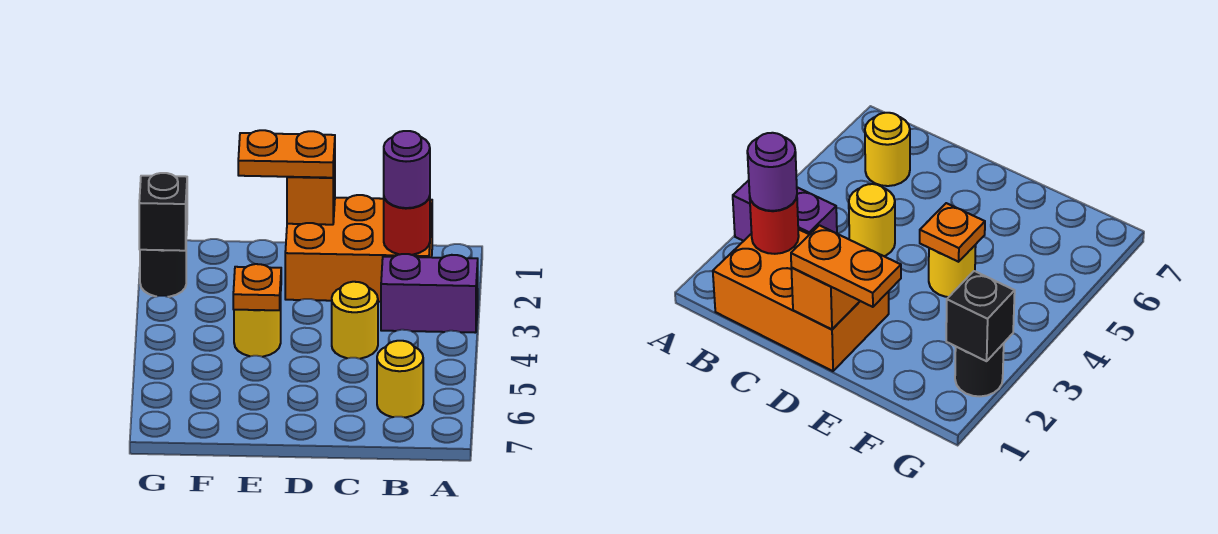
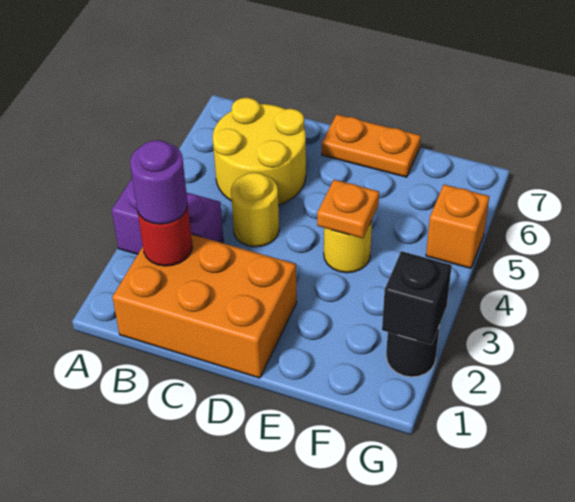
yellow 1x1 round brick [377,341,423,417] -> yellow 2x2 round brick [213,98,306,205]
orange 1x1 brick [287,159,335,225] -> orange 1x1 brick moved to [426,184,489,268]
orange 1x2 plate [238,130,335,178] -> orange 1x2 plate moved to [322,114,421,177]

